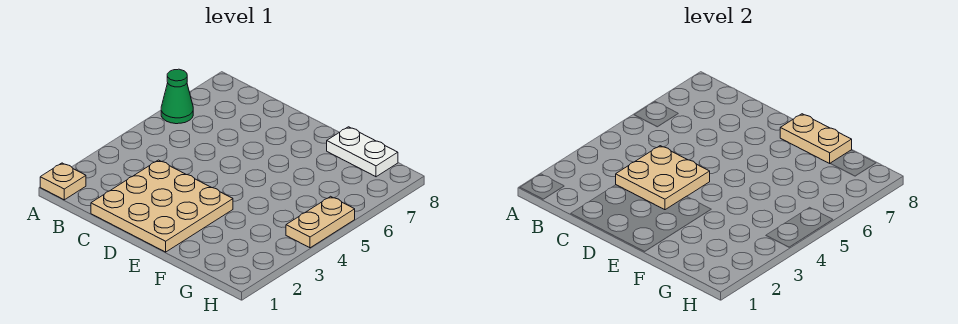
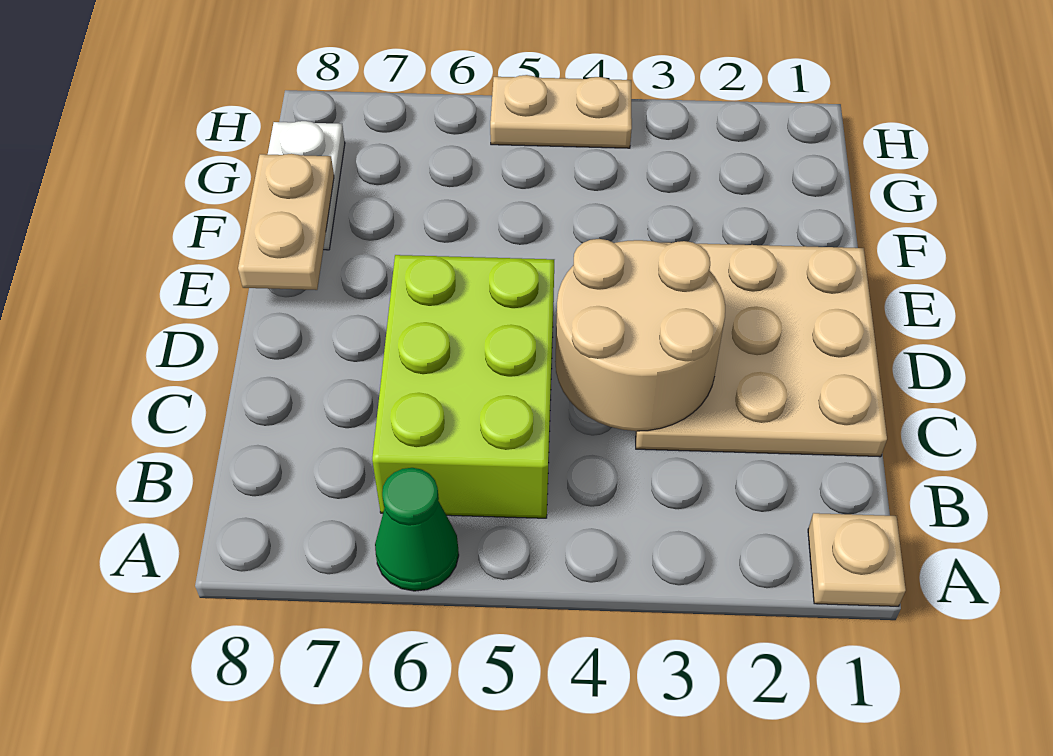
none -> lime 2x3 brick [372,255,554,518]
tan 2x2 plate [616,146,710,210] -> tan 2x2 round brick [555,239,725,431]

